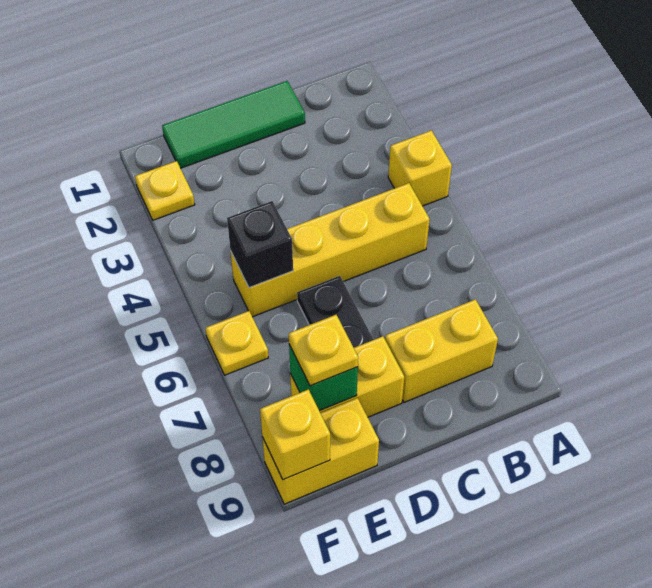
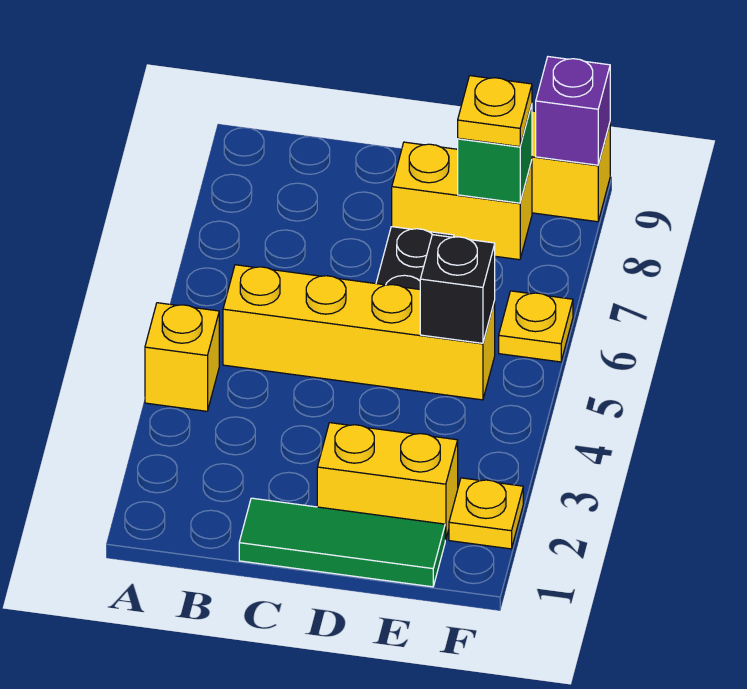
yellow 1x2 brick [385,299,498,402] -> yellow 1x2 brick moved to [317,423,458,540]
yellow 1x1 brick [260,389,330,480] -> purple 1x1 brick [536,57,610,165]

